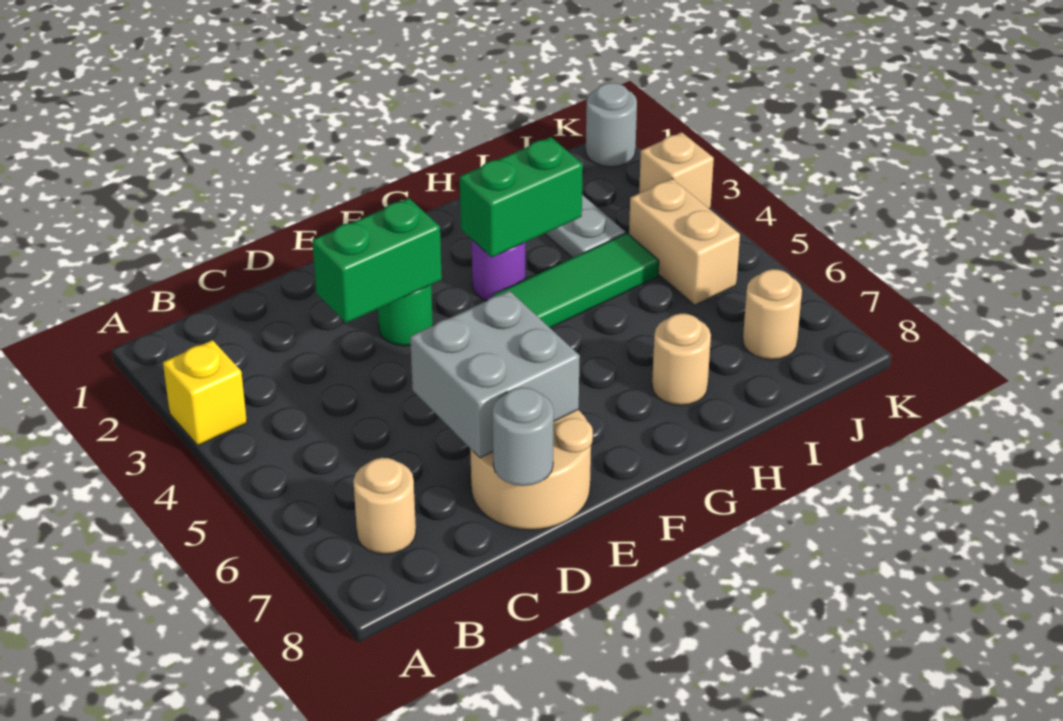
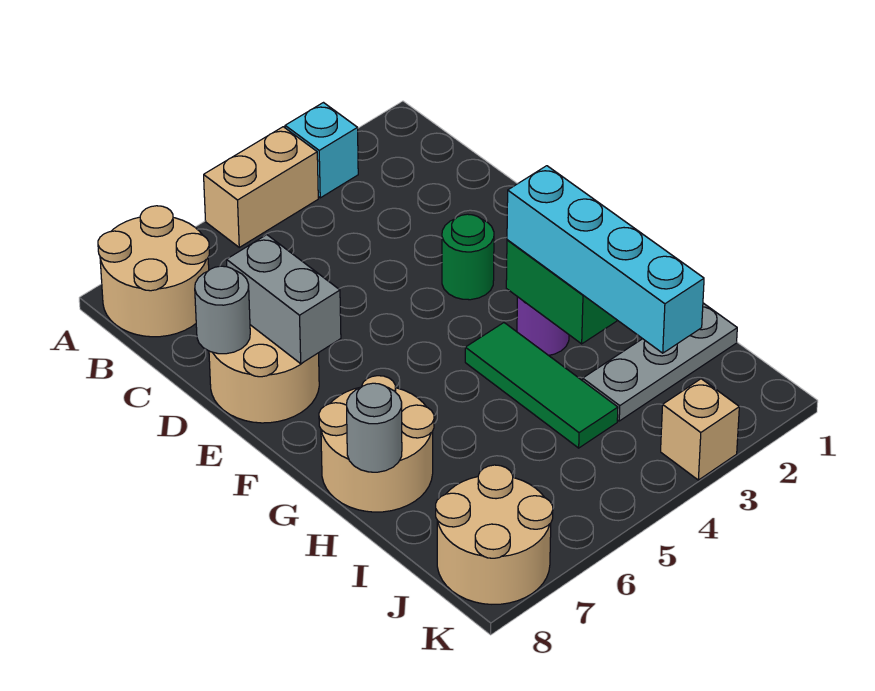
yellow 1x1 brick [163,340,247,445] -> cyan 1x1 brick [285,103,358,198]
tan 1x1 round brick [353,458,416,554] -> tan 2x2 round brick [98,206,209,337]
green 1x2 brick [312,198,442,323] -> none
grey 2x2 brick [410,291,580,458] -> grey 1x2 brick [226,235,341,364]
none -> cyan 1x4 brick [507,166,704,353]
tan 1x1 round brick [652,314,711,405] -> tan 2x2 round brick [319,376,434,512]
tan 1x2 brick [629,179,740,305] -> tan 1x2 brick moved to [204,127,318,247]
tan 1x1 round brick [743,269,802,360] -> tan 2x2 round brick [436,465,553,604]
grey 1x1 round brick [586,83,637,167] -> grey 1x1 round brick moved to [347,383,402,472]

